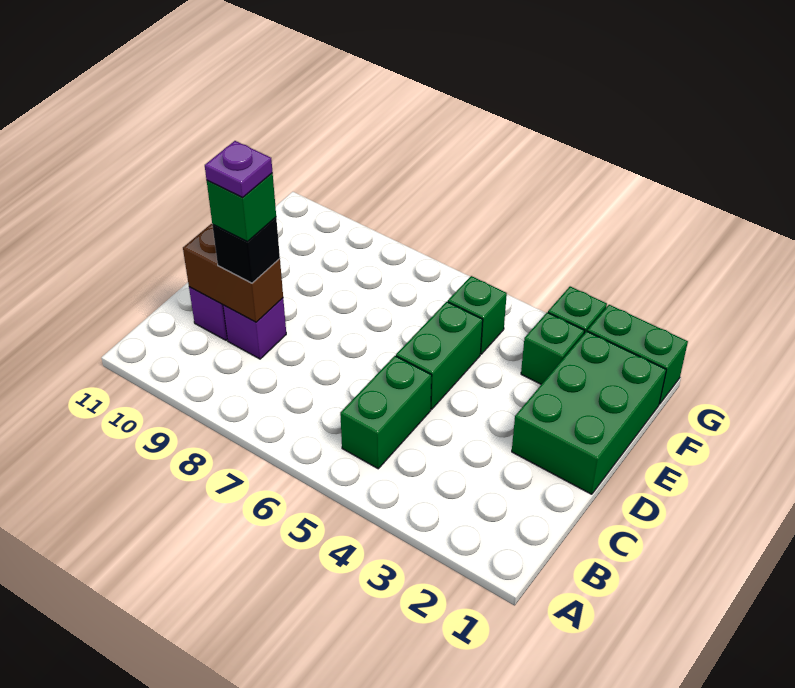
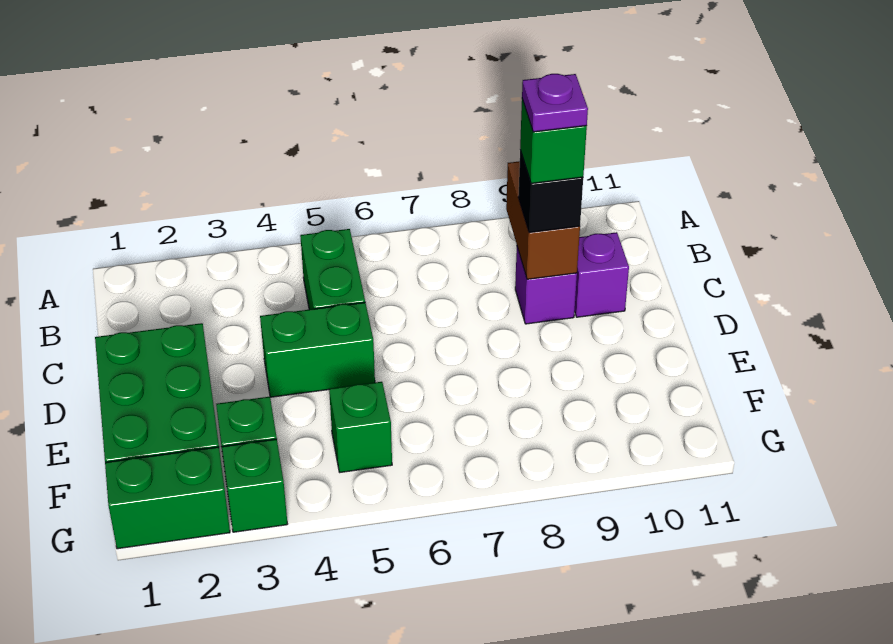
brown 1x2 brick [183,224,283,322] -> brown 1x2 brick turned to [506,161,580,279]
green 1x2 brick [396,302,483,409] -> green 1x2 brick turned to [260,302,375,397]

